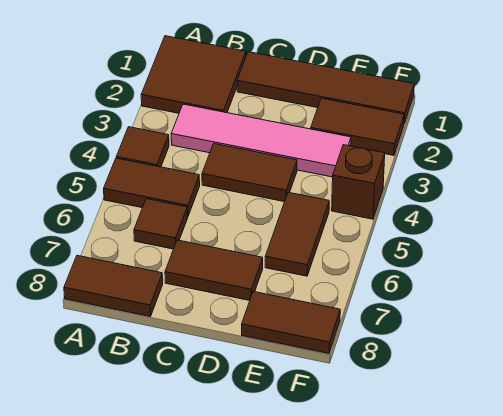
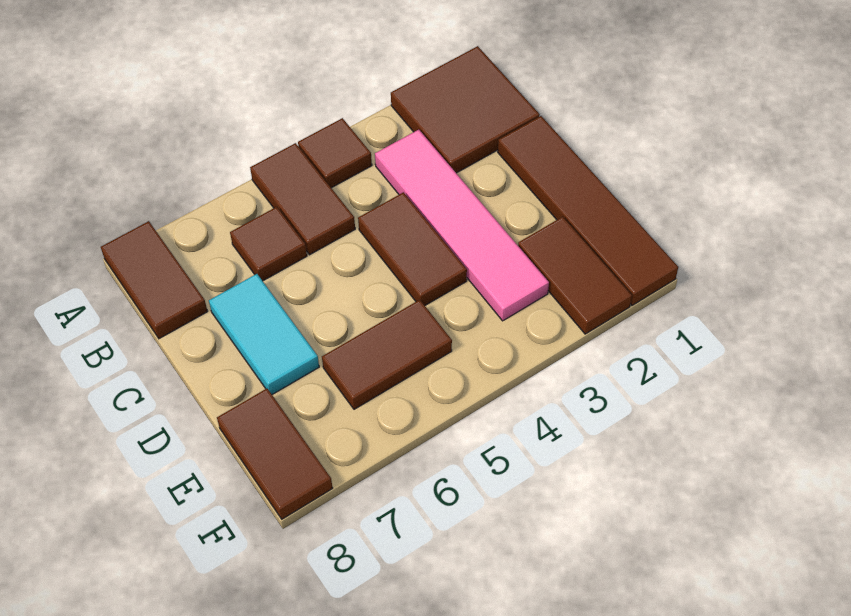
brown 1x2 tile [165,240,263,301] -> cyan 1x2 tile [209,274,319,395]
brown 1x1 brick [332,145,385,219] -> none

